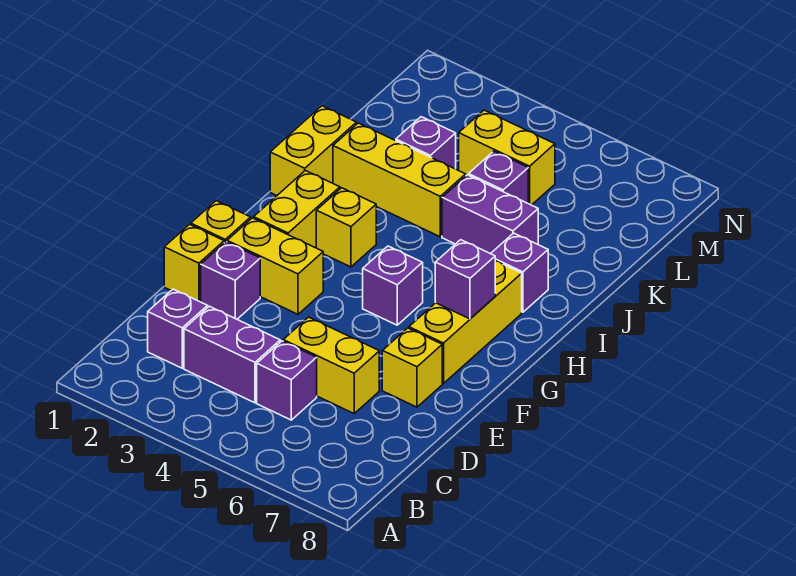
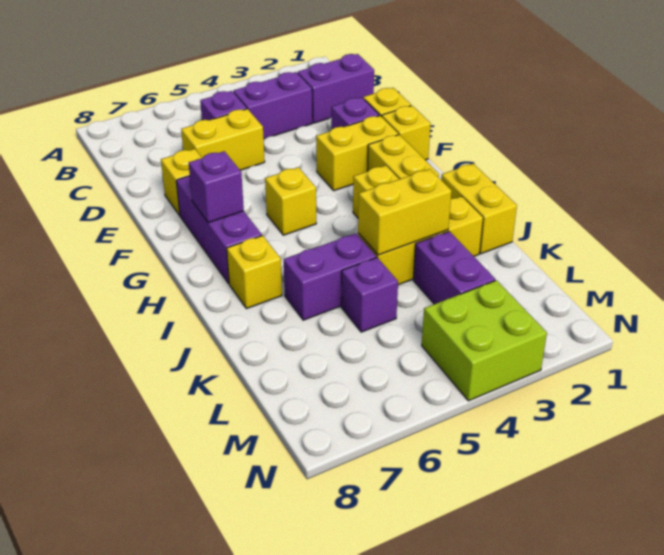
purple 1x1 brick [148,289,208,368] -> purple 1x2 brick [298,54,374,123]
yellow 1x3 brick [409,261,522,383] -> purple 1x3 brick [176,176,262,284]
purple 1x1 brick [363,246,423,325] -> yellow 1x1 brick [265,167,316,235]
purple 1x1 brick [491,233,548,312] -> yellow 1x1 brick [227,236,282,309]
purple 1x1 brick [396,117,456,169] -> purple 1x2 brick [413,231,495,304]
yellow 1x2 brick [459,110,555,205] -> yellow 1x2 brick moved to [358,169,451,255]
none -> lime 2x2 brick [422,280,547,401]

